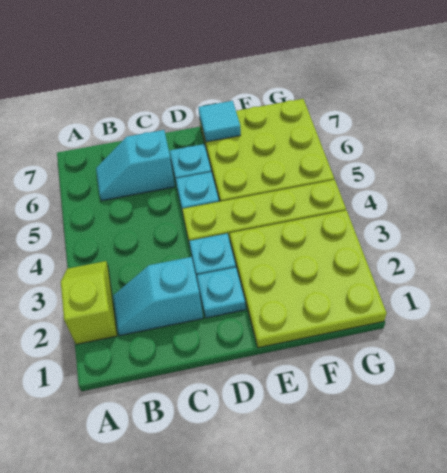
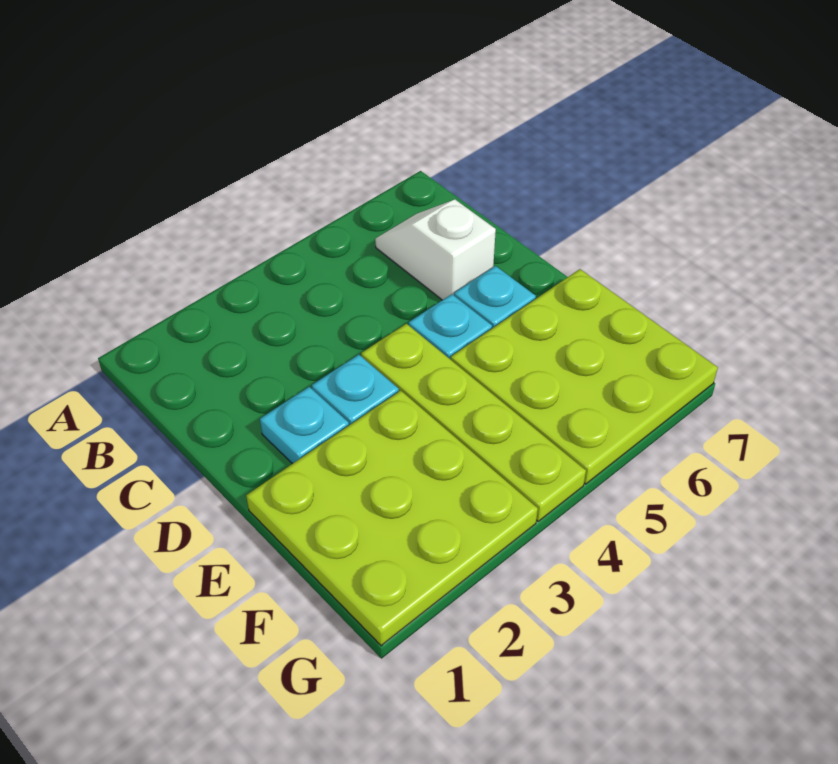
lime 1x2 slope [61,261,117,344] -> none
cyan 1x2 slope [113,257,203,335] -> none
cyan 1x2 slope [96,130,175,201] -> white 1x2 slope [375,200,496,300]
cyan 1x1 tile [199,101,241,142] -> none

